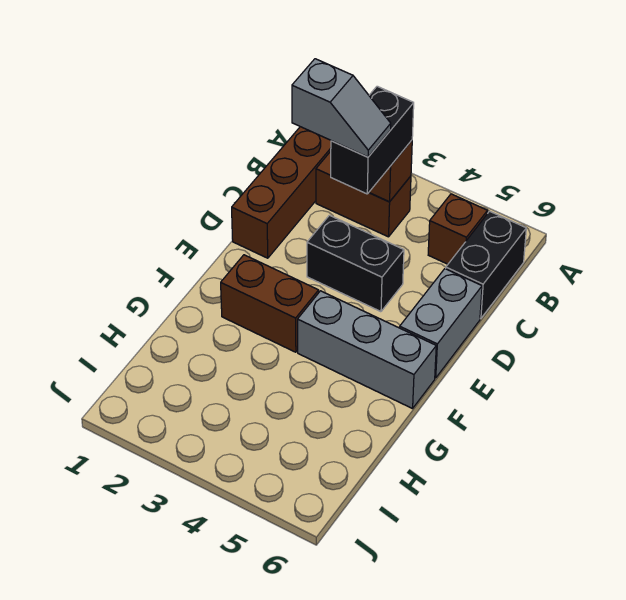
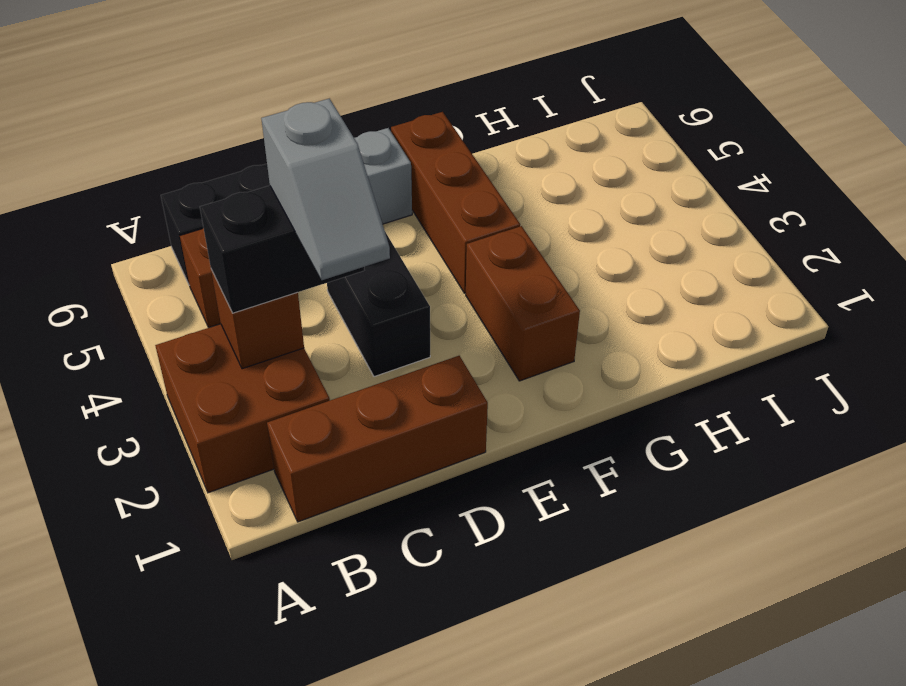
brown 1x2 brick [316,151,411,237] -> brown 2x2 brick [155,324,330,493]
grey 1x2 slope [292,59,391,157] -> grey 1x2 slope turned to [261,99,390,280]
grey 1x3 brick [298,291,436,409] -> brown 1x3 brick [391,112,520,293]

